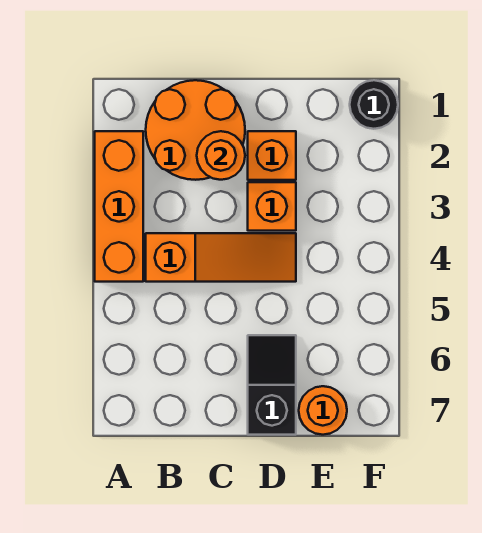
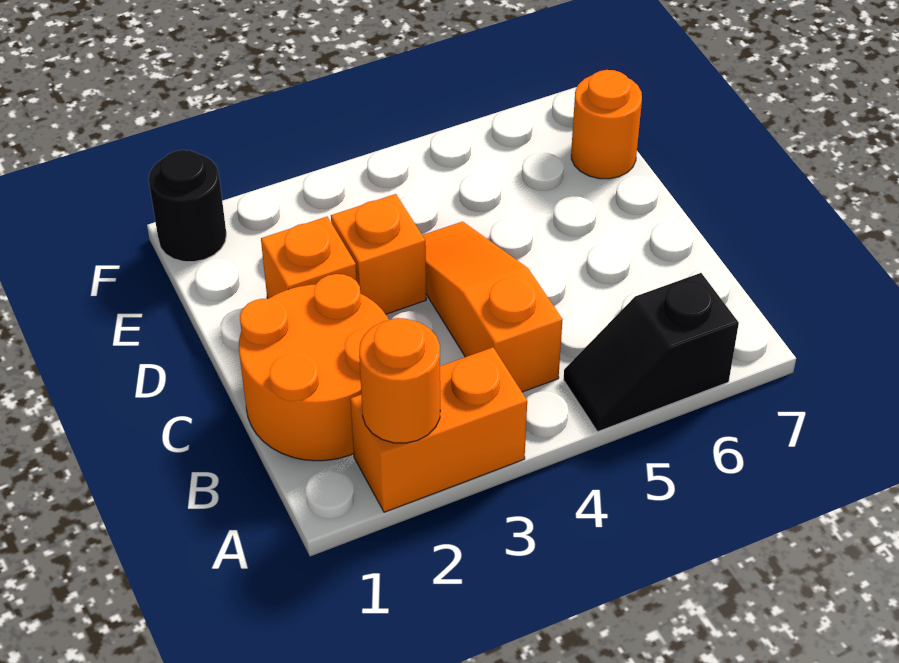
orange 1x3 brick [95,131,143,282] -> orange 1x2 brick [350,347,527,512]
orange 1x1 round brick [197,131,245,180] -> orange 1x1 round brick moved to [359,318,440,443]
black 1x2 slope [248,335,296,435] -> black 1x2 slope moved to [564,273,739,432]

